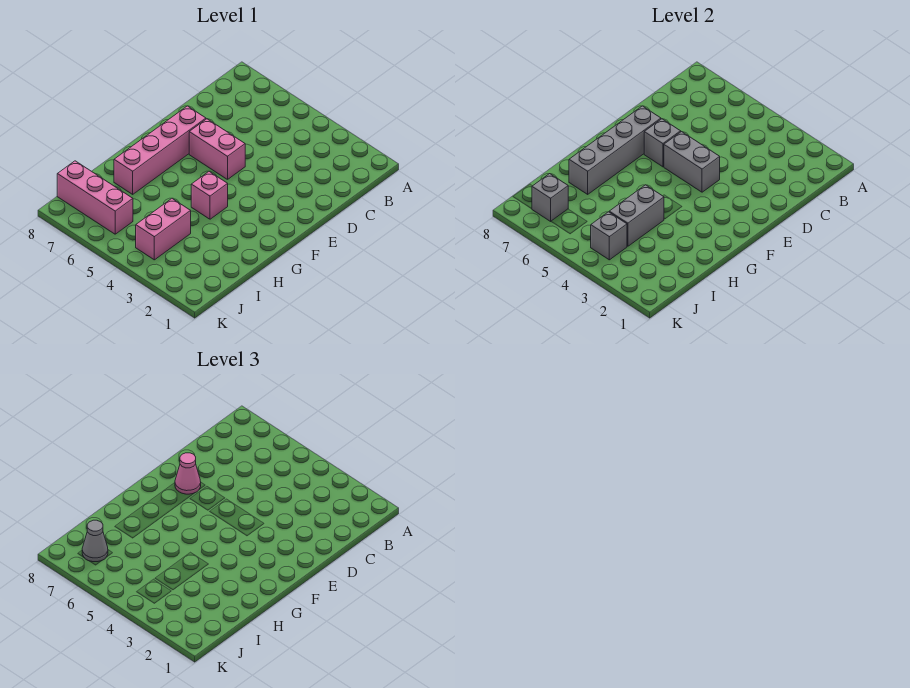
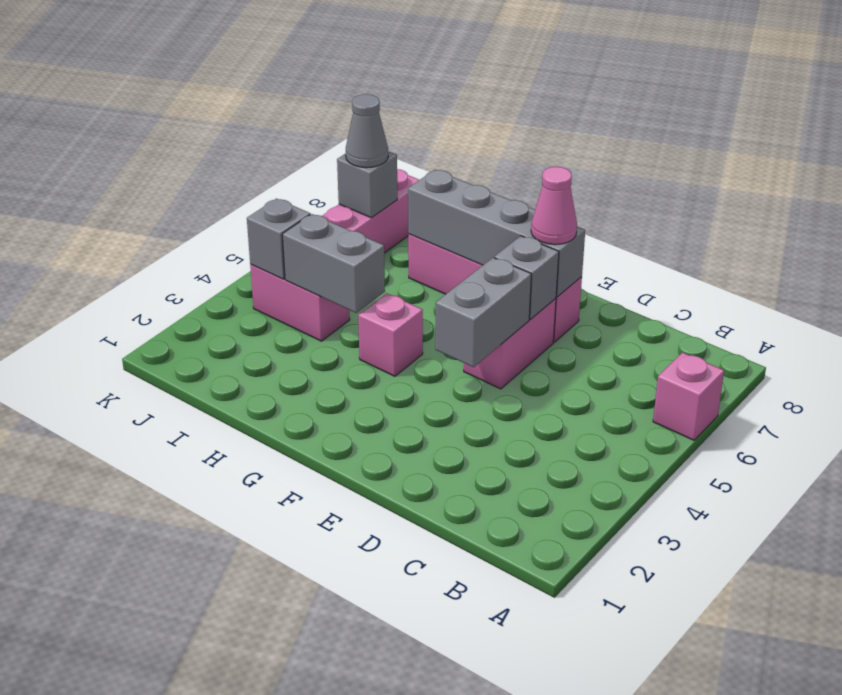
none -> pink 1x1 brick [653,353,724,440]

